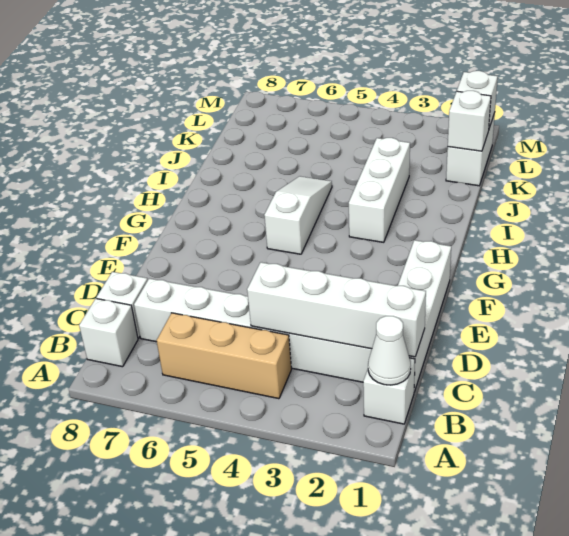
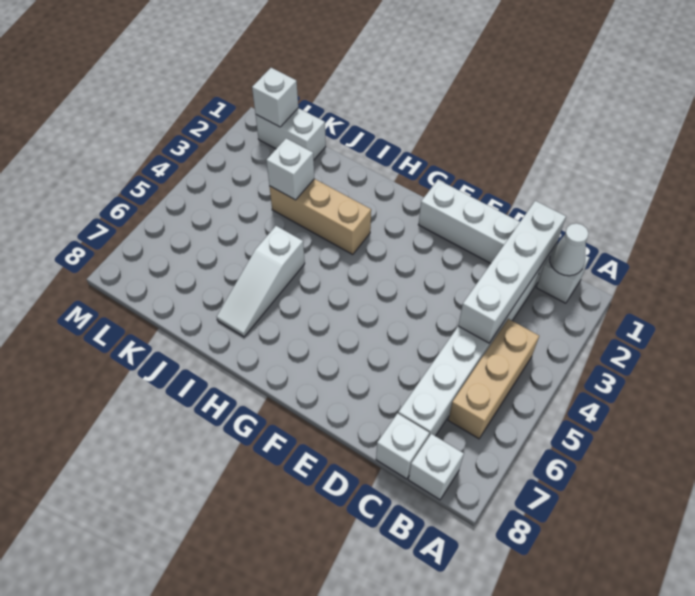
white 1x3 slope [264,176,332,254] -> white 1x3 slope turned to [217,226,305,337]
white 1x3 brick [349,138,410,242] -> tan 1x3 brick [269,179,371,254]
white 1x1 brick [448,91,491,151] -> white 1x1 brick moved to [266,138,314,200]

